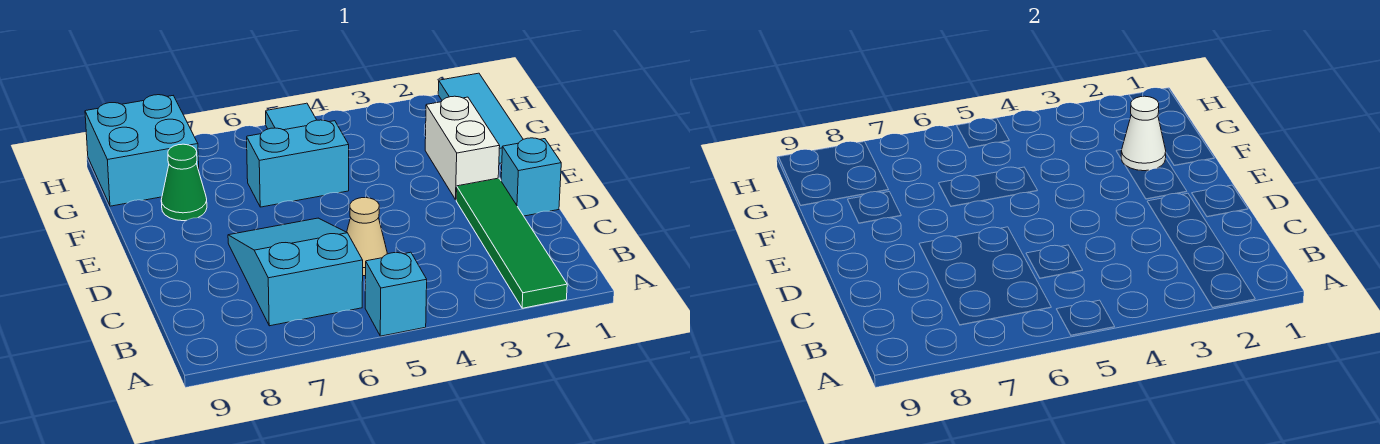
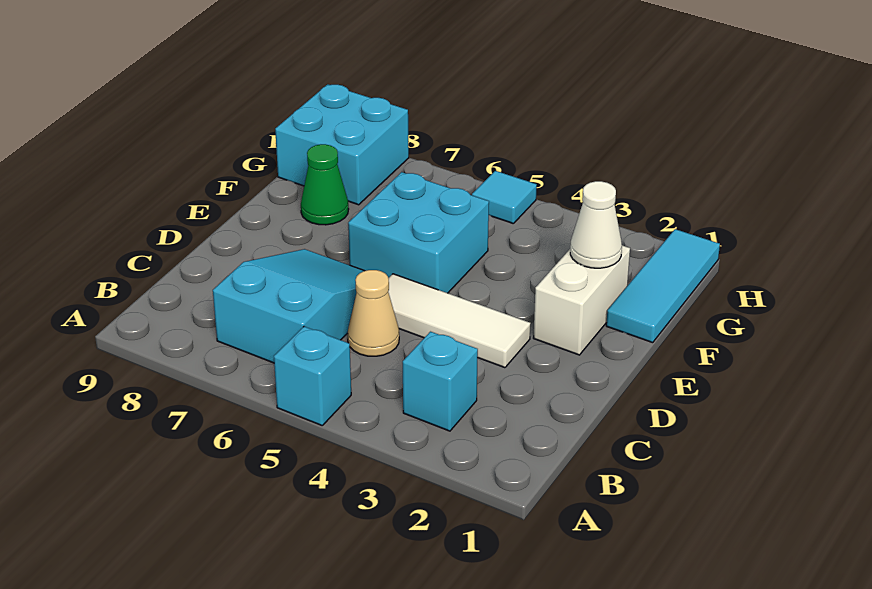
green 1x4 tile [456,178,567,308] -> none
cyan 1x1 brick [501,138,561,216] -> cyan 1x1 brick moved to [403,332,478,431]
none -> white 1x3 tile [388,274,531,368]
cyan 1x2 brick [247,120,349,207] -> cyan 2x2 brick [348,172,489,293]

